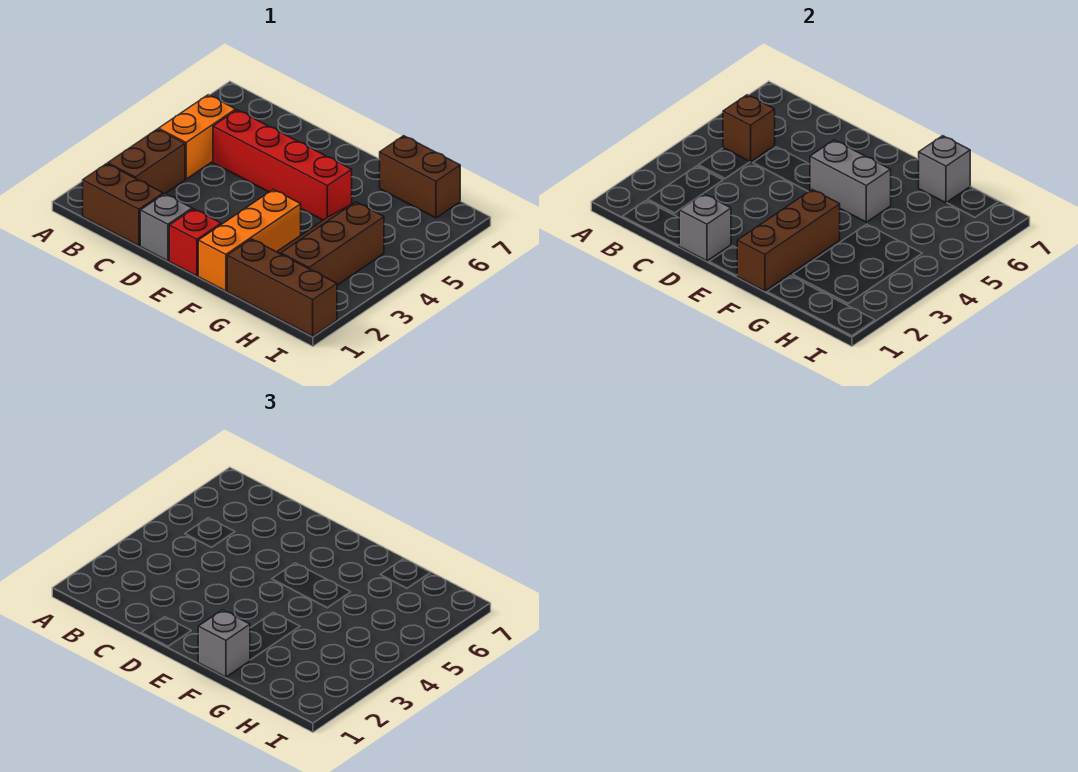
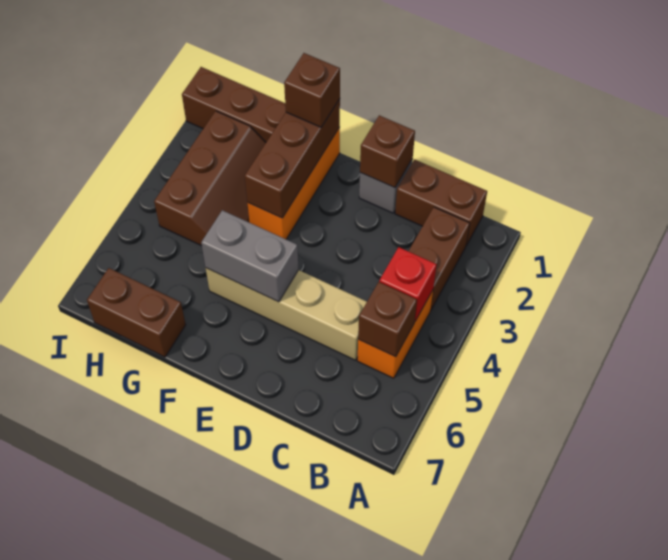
red 1x4 brick [213,110,352,220] -> tan 1x4 brick [206,268,367,360]
grey 1x1 brick [679,194,731,261] -> brown 1x1 brick [360,115,415,188]
red 1x1 brick [169,209,221,276] -> red 1x1 brick moved to [379,247,437,321]
grey 1x1 brick [198,610,250,677] -> brown 1x1 brick [284,53,340,127]
grey 1x1 brick [919,136,970,203] -> none

